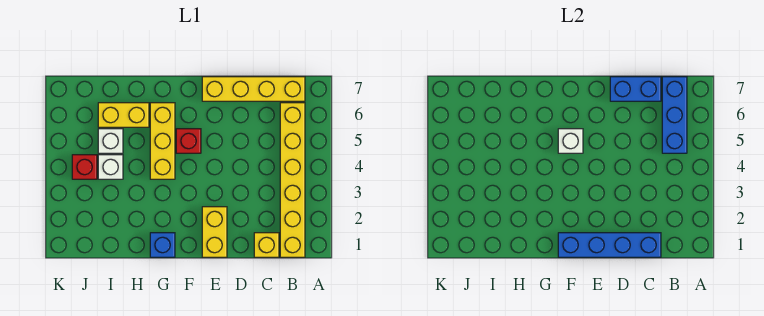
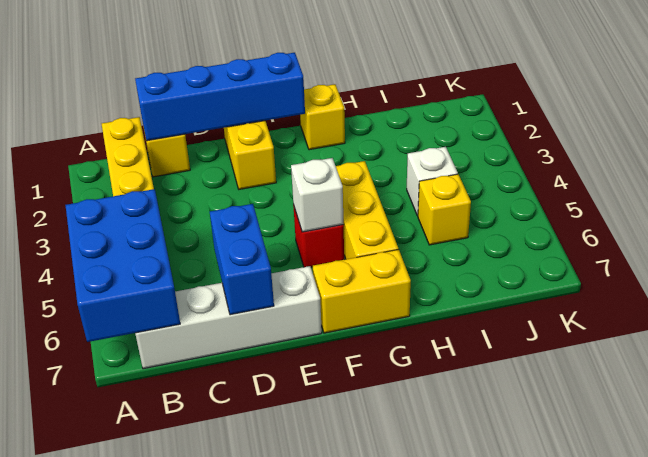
blue 1x3 brick [662,77,687,153] -> blue 2x3 brick [65,189,180,342]
yellow 1x4 brick [202,77,305,101] -> white 1x4 brick [135,266,322,369]
blue 1x2 brick [610,77,661,101] -> blue 1x2 brick turned to [210,204,274,315]
blue 1x1 brick [150,233,175,257] -> yellow 1x1 brick [300,84,345,150]
yellow 1x2 brick [98,103,149,127] -> yellow 1x2 brick moved to [313,249,411,333]
white 1x1 brick [98,129,123,153] -> yellow 1x1 brick [418,174,471,245]
red 1x1 brick [72,155,97,179] -> none

